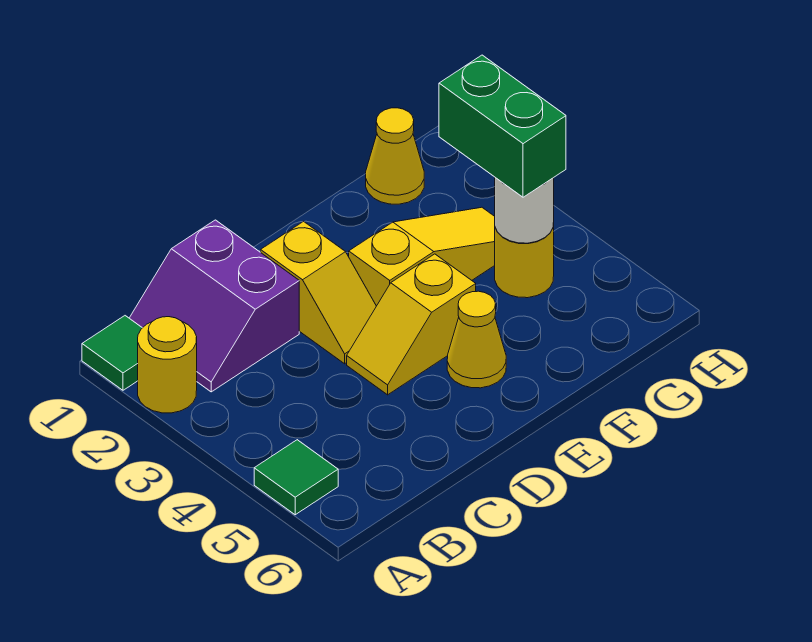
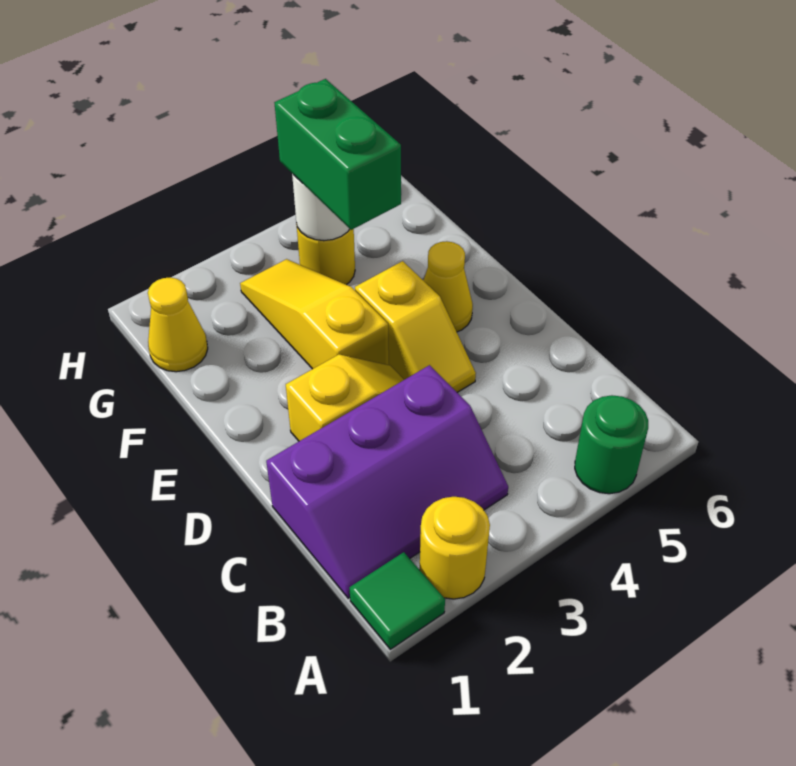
green 1x1 tile [254,440,338,515] -> green 1x1 round brick [575,395,648,494]
purple 2x2 slope [130,220,299,392] -> purple 2x3 slope [266,365,508,598]
green 1x2 brick [439,55,566,197] -> green 1x2 brick turned to [274,79,401,230]

